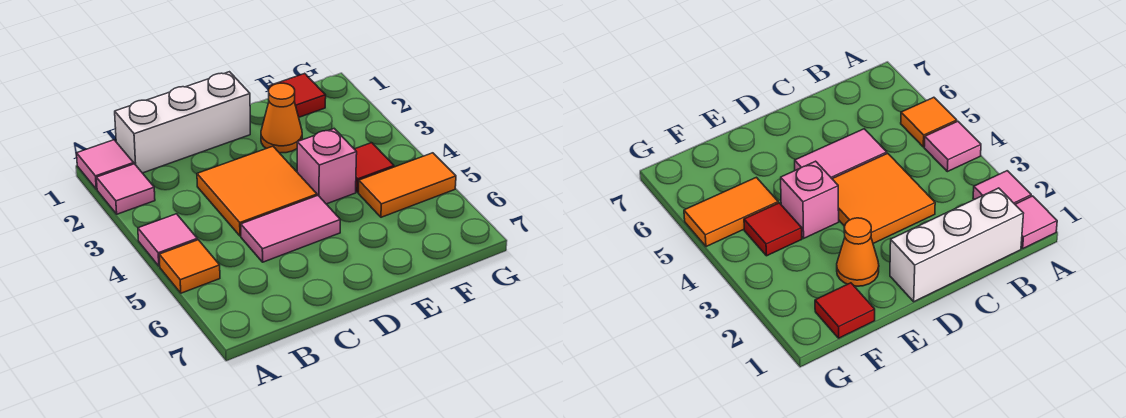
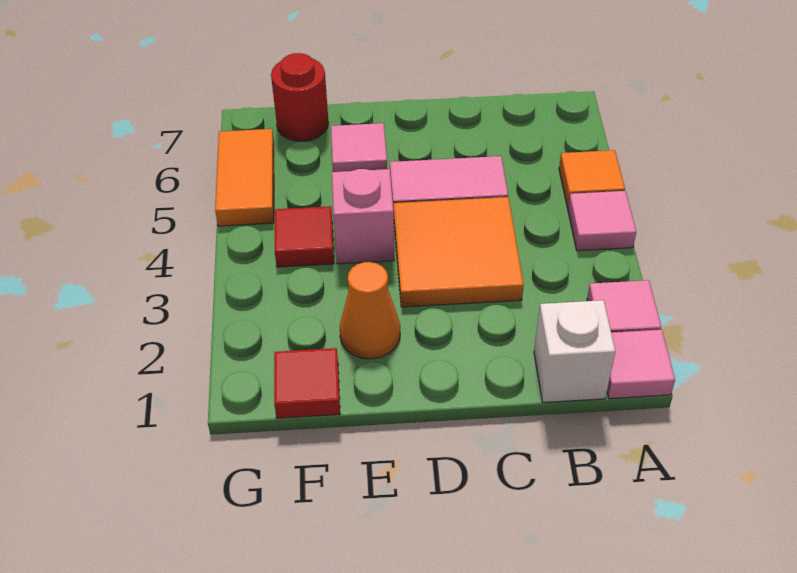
white 1x3 brick [115,72,250,173] -> white 1x1 brick [534,300,615,402]
none -> pink 1x1 tile [331,123,387,172]
orange 1x2 tile [358,153,456,217] -> orange 1x2 tile turned to [215,129,274,226]
none -> red 1x1 round brick [271,53,329,141]

